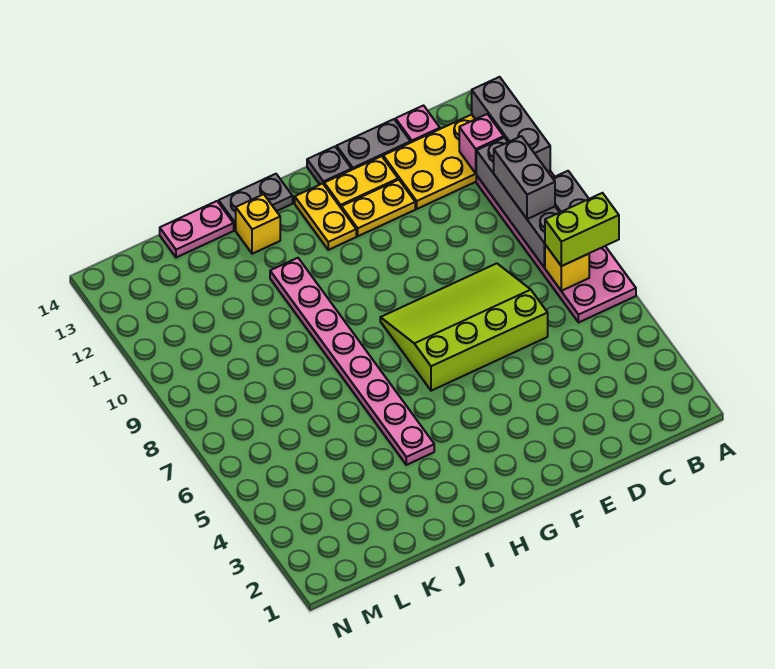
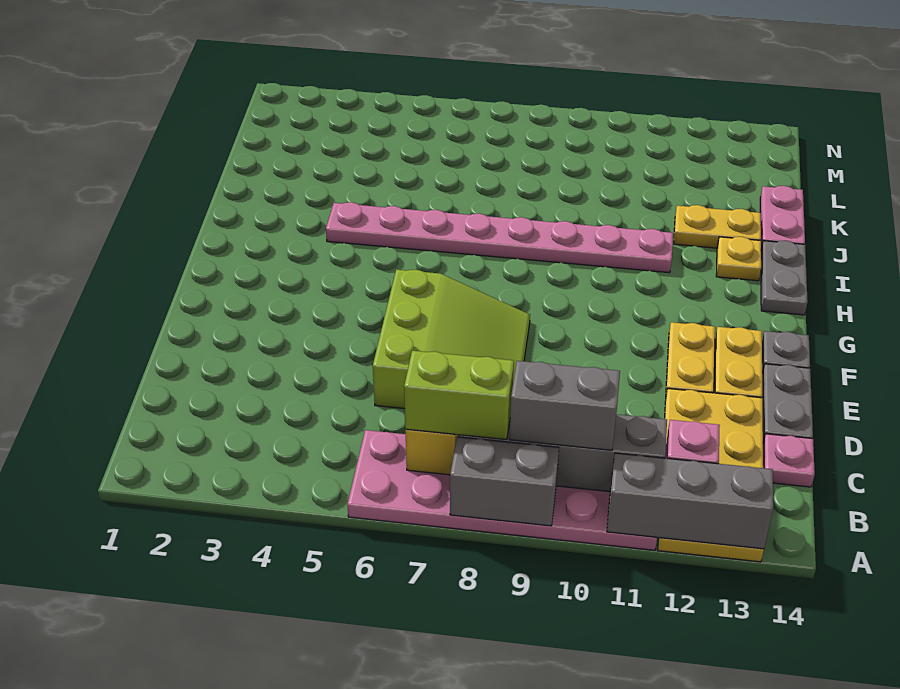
lime 1x2 brick [545,193,619,266] -> lime 1x2 brick turned to [404,351,514,440]
lime 3x4 slope [380,263,548,391] -> lime 3x3 slope [373,269,530,409]
yellow 1x2 plate [295,183,356,250] -> yellow 1x2 plate moved to [674,205,761,248]
yellow 1x1 brick [236,194,280,254] -> yellow 1x1 plate [716,237,761,281]

